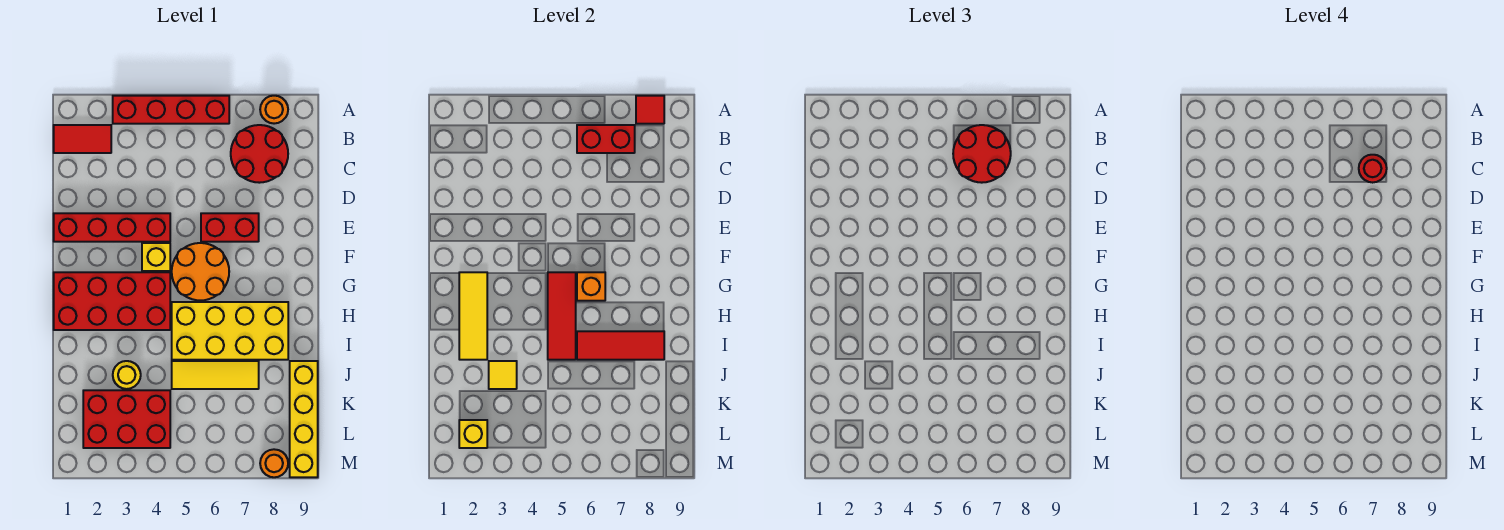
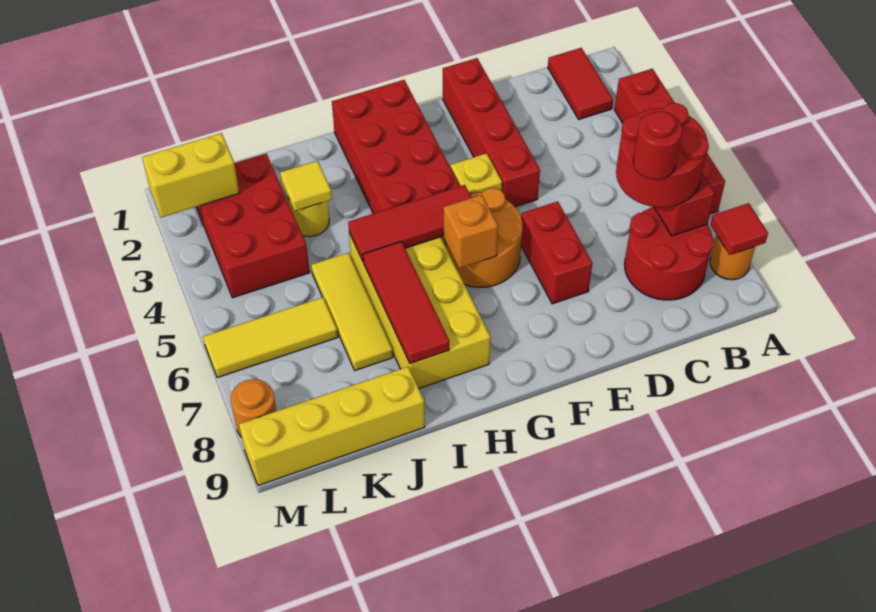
yellow 1x3 tile [459,272,487,360] -> yellow 1x3 tile moved to [203,297,338,378]
yellow 1x1 brick [459,420,487,448] -> yellow 1x2 brick [142,133,239,218]

